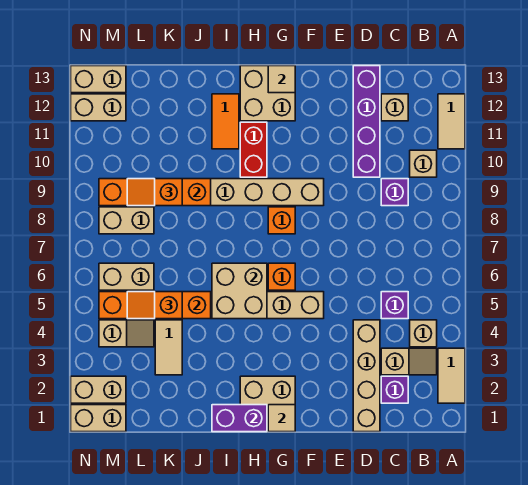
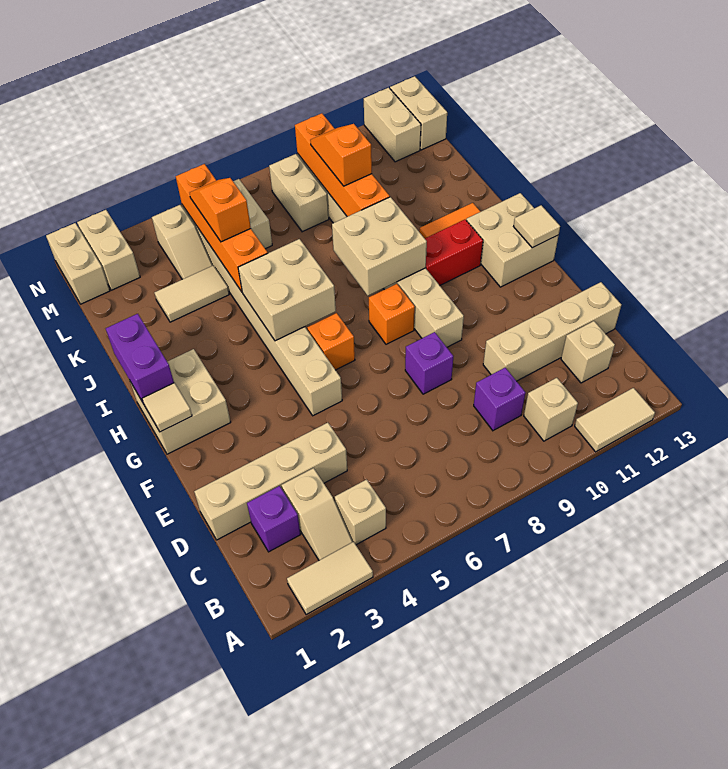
purple 1x1 brick [381,292,408,319] -> purple 1x1 brick moved to [405,332,453,394]
purple 1x4 brick [353,66,380,177] -> tan 1x4 brick [483,282,621,381]
none -> tan 2x2 brick [332,197,427,296]

